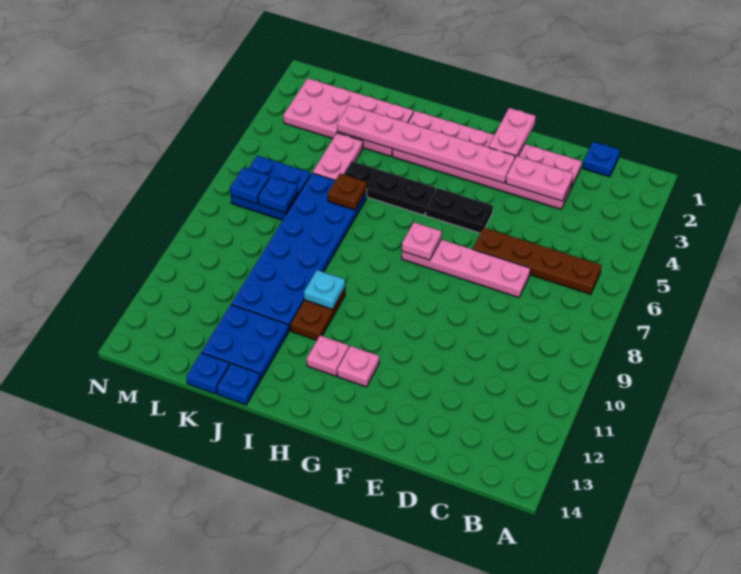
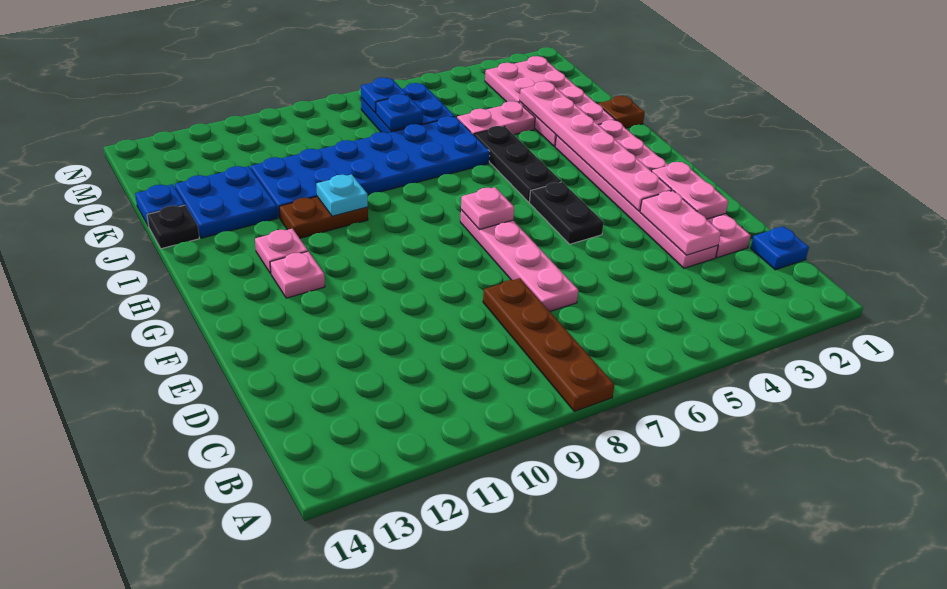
brown 1x4 plate [473,228,602,294] -> brown 1x4 plate moved to [483,278,615,411]
pink 1x2 plate [488,108,536,158] -> pink 1x2 plate turned to [652,162,728,219]
brown 1x1 plate [328,174,367,210] -> brown 1x1 plate moved to [598,96,645,128]
blue 1x1 plate [217,363,260,405] -> black 1x1 plate [147,205,199,249]

